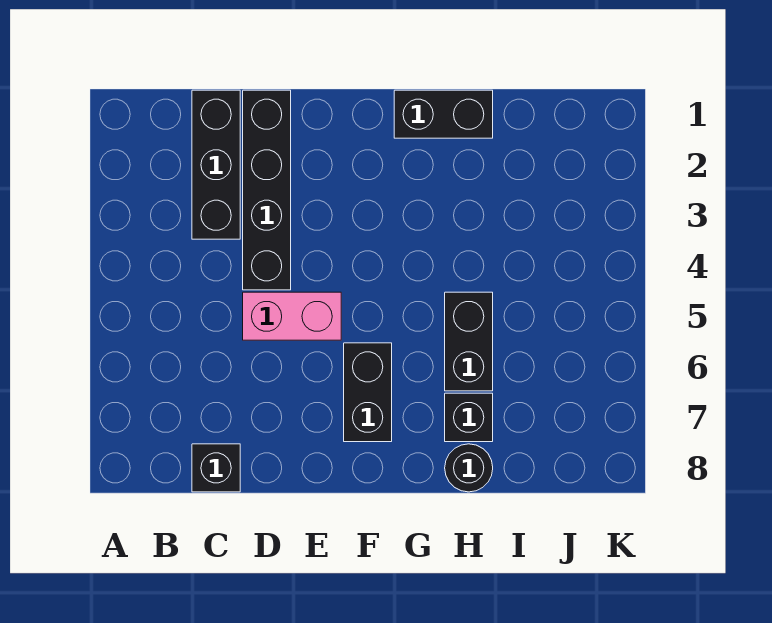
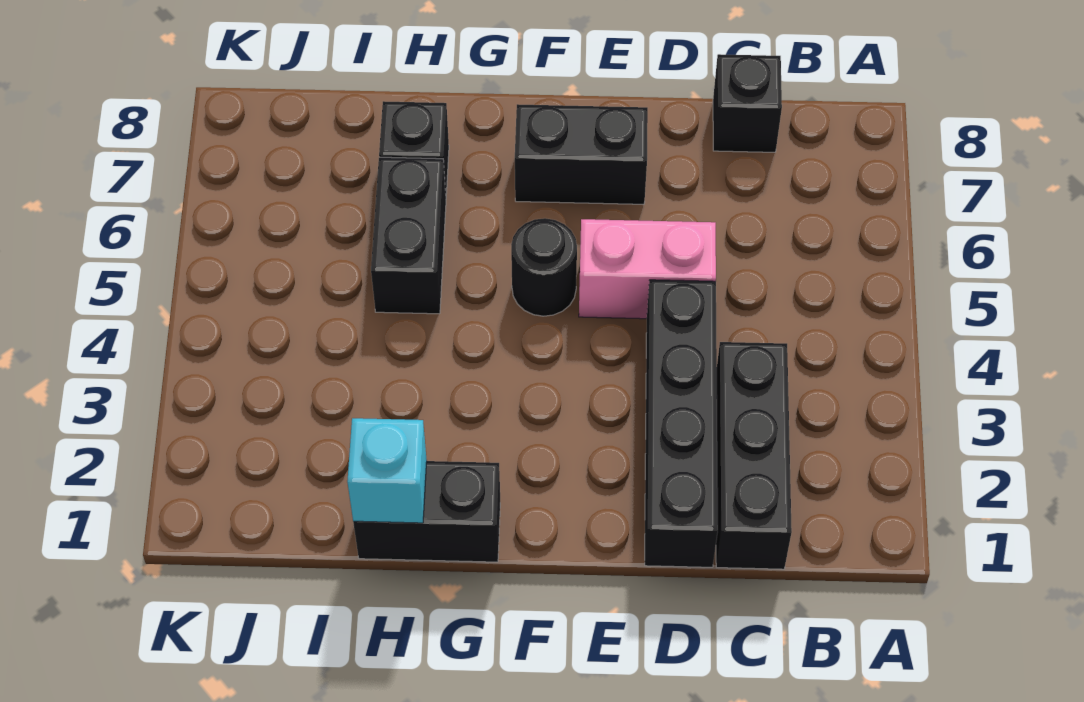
black 1x2 brick [344,343,392,442] -> black 1x2 brick turned to [515,104,648,204]
none -> cyan 1x1 brick [347,418,427,523]
black 1x1 round brick [445,444,493,492] -> black 1x1 round brick moved to [511,218,577,316]

